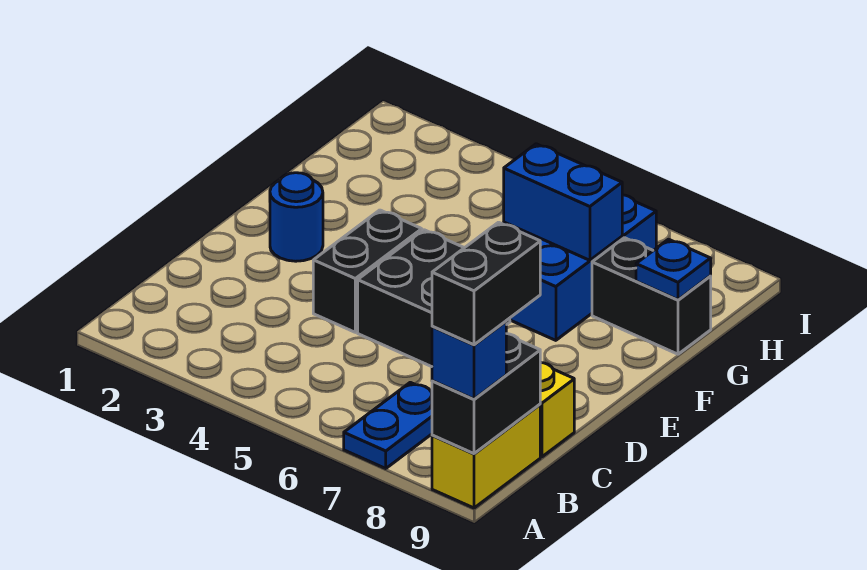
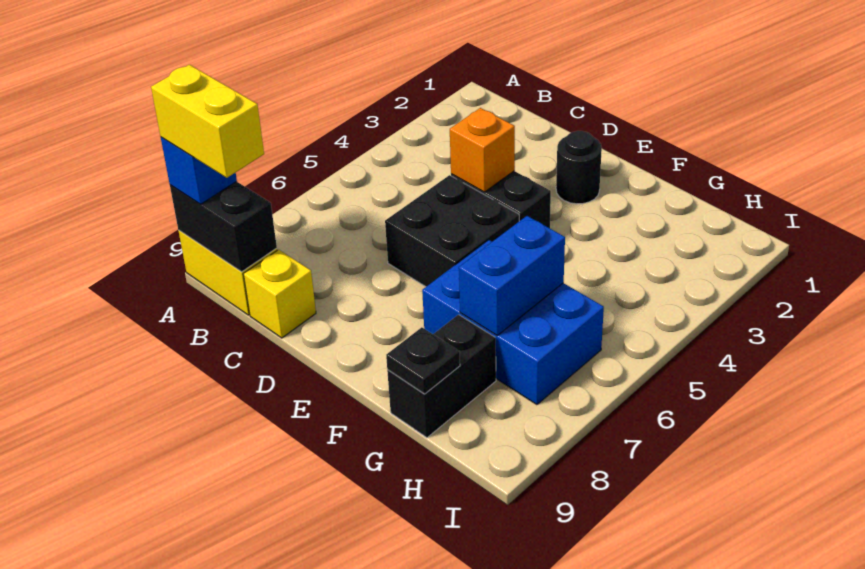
blue 1x2 plate [344,382,432,468] -> none
black 1x2 brick [432,222,540,345] -> yellow 1x2 brick [151,65,264,178]
none -> orange 1x1 brick [450,108,515,192]
blue 1x1 round brick [270,173,323,261] -> black 1x1 round brick [556,131,602,204]
blue 1x1 plate [636,239,711,300] -> black 1x1 plate [386,327,460,394]

